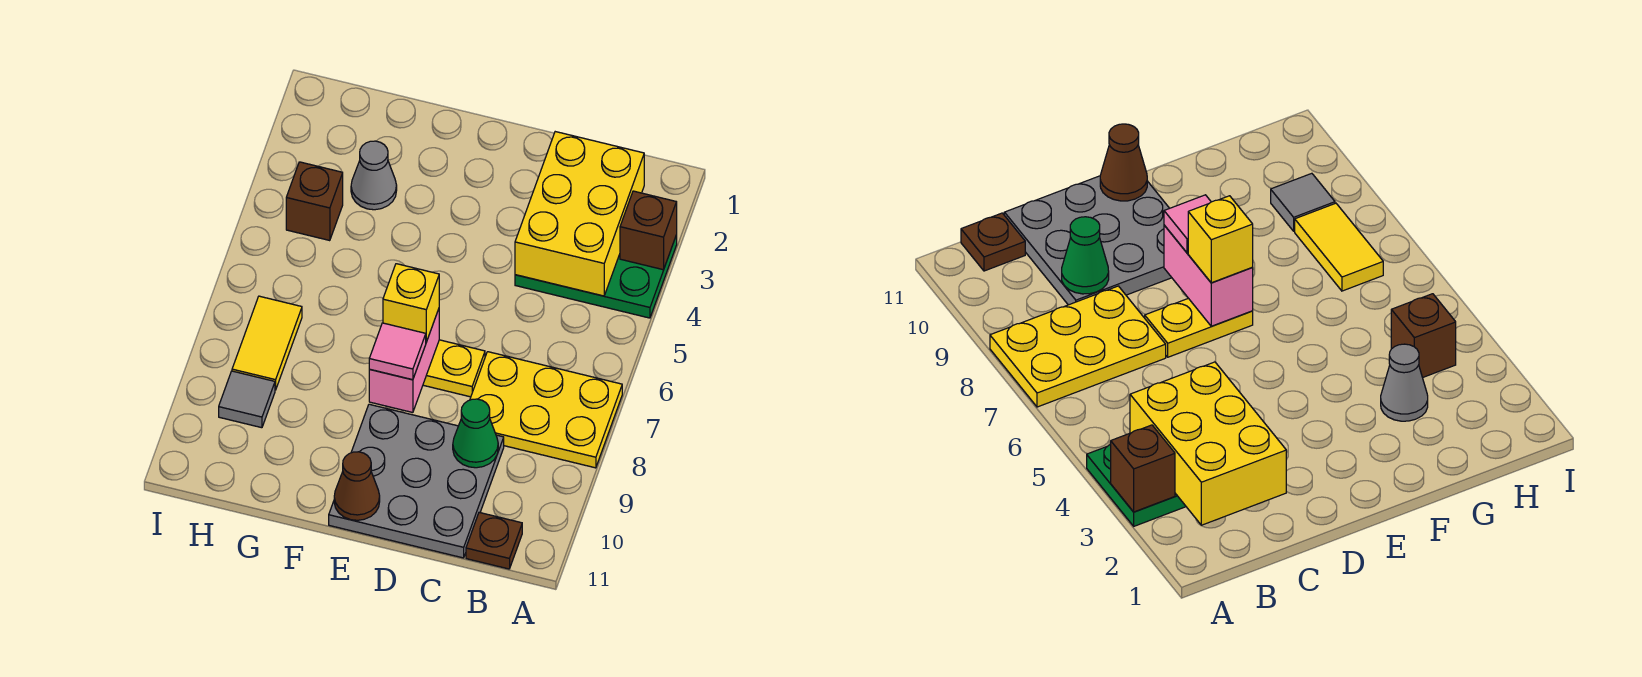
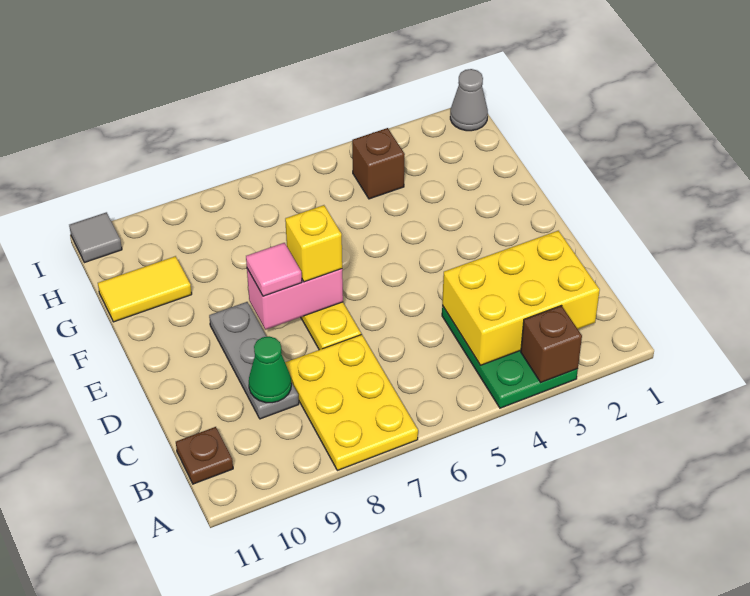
grey 3x3 plate [329,404,504,558] -> grey 1x3 plate [209,302,299,419]
brown 1x1 cone [334,452,380,520] -> none
grey 1x1 cone [351,141,397,210] -> grey 1x1 cone moved to [450,69,488,131]
yellow 1x2 tile [232,296,302,390] -> yellow 1x2 tile moved to [98,256,192,322]
grey 1x1 tile [219,371,275,428] -> grey 1x1 tile moved to [69,212,122,263]

